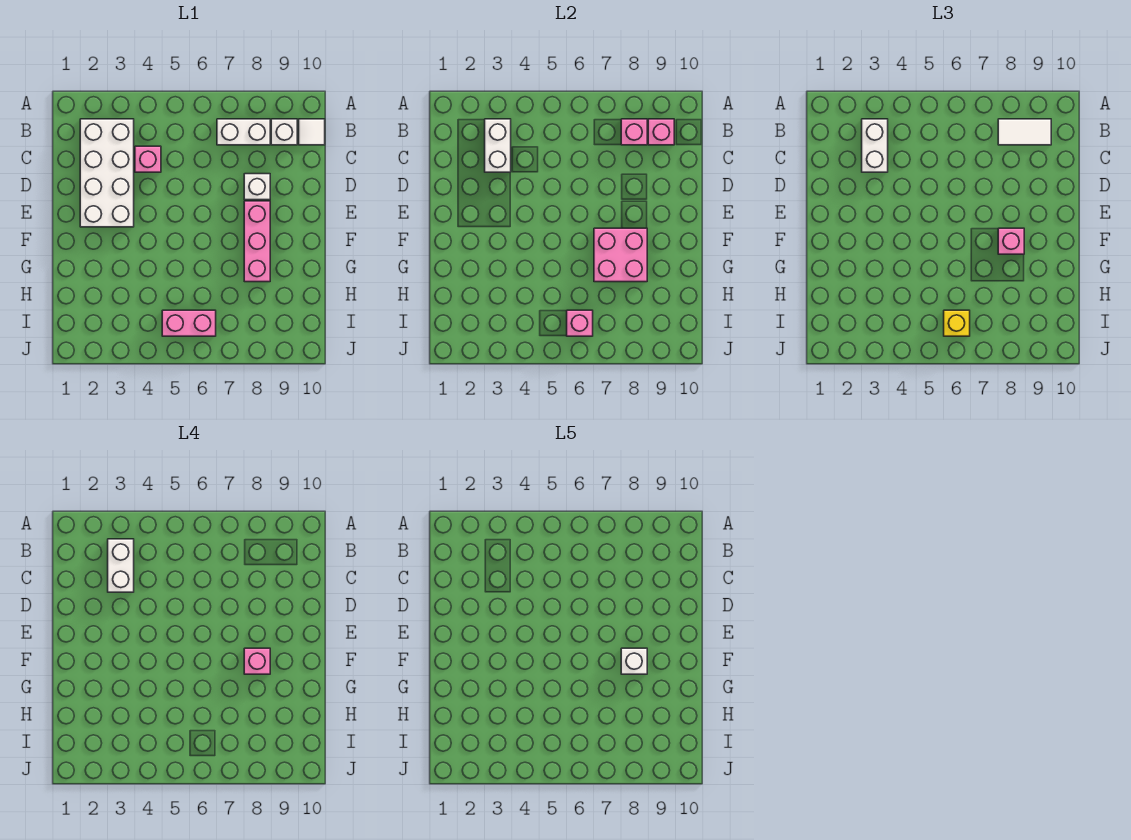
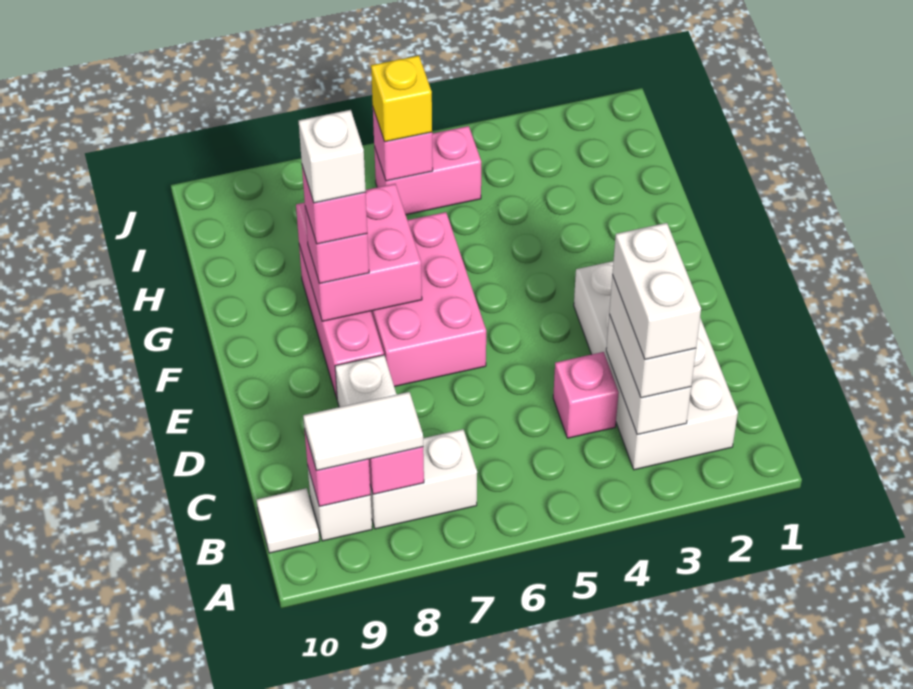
none -> pink 2x3 brick [371,212,486,387]

